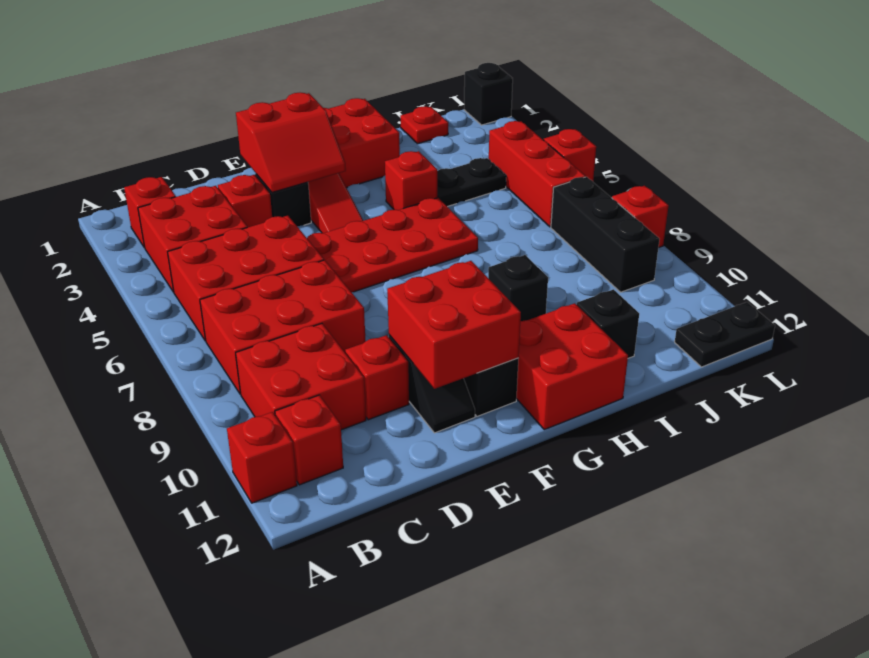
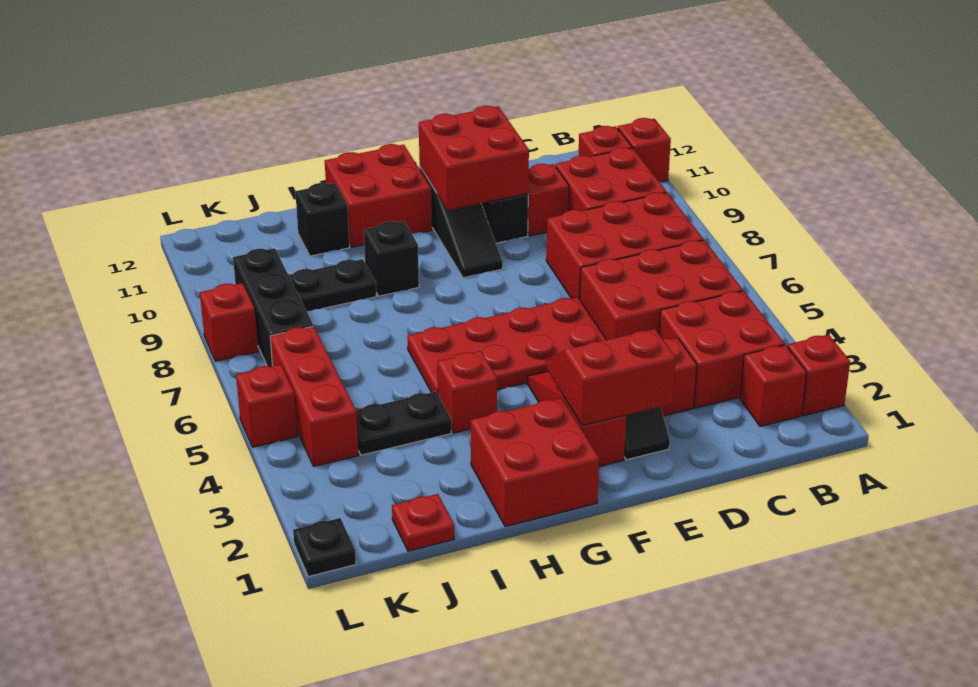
none -> red 1x1 brick [788,335,850,416]
black 1x2 plate [675,302,775,367] -> black 1x2 plate moved to [289,259,376,312]
black 1x1 brick [464,63,513,125] -> black 1x1 plate [293,518,356,577]

